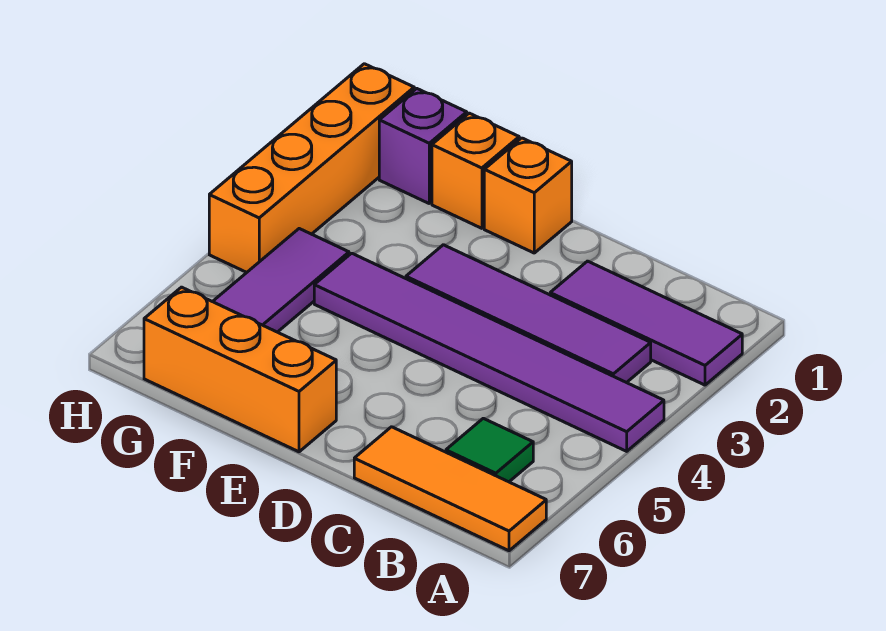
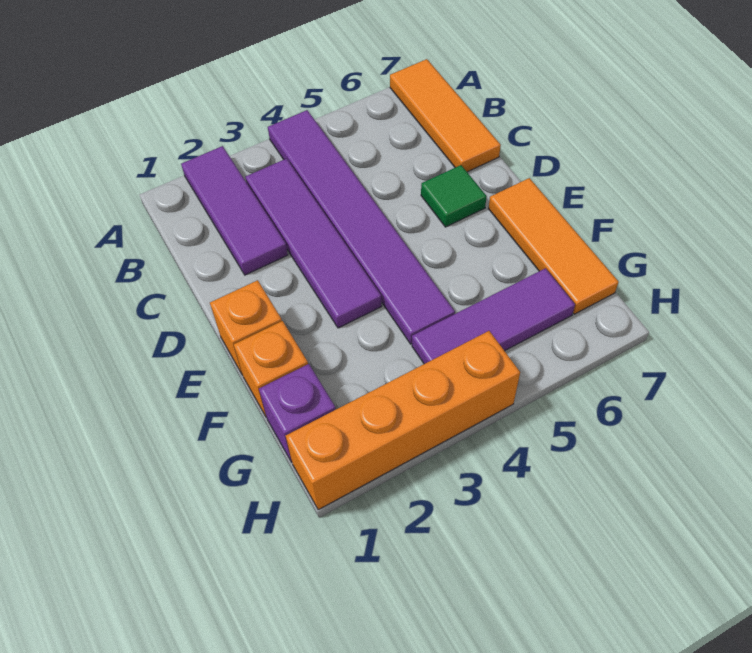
green 1x1 tile [446,418,533,482] -> green 1x1 tile moved to [421,165,487,227]
orange 1x3 brick [144,287,336,452] -> orange 1x3 tile [489,178,619,314]

